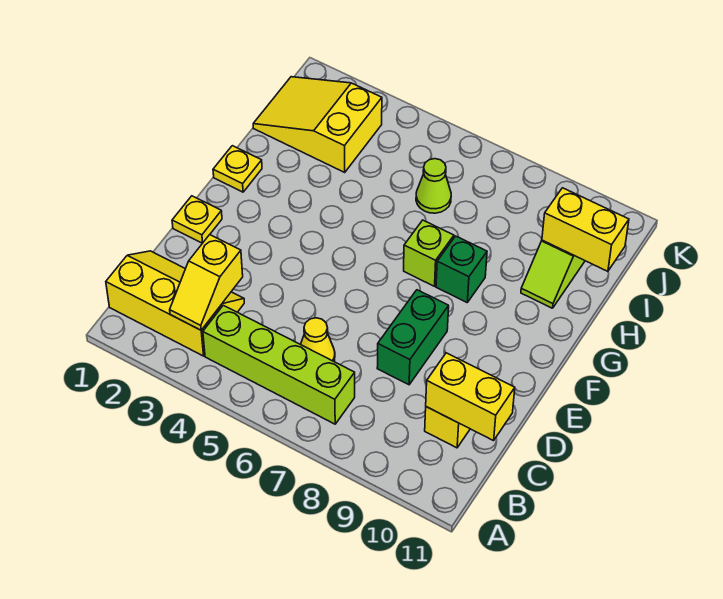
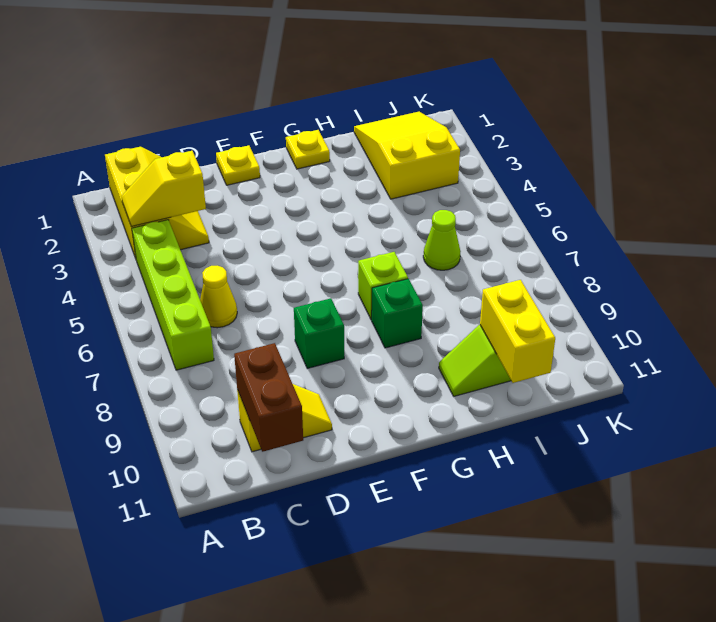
yellow 1x2 brick [426,353,515,441] -> brown 1x2 brick [234,343,303,452]
green 1x2 brick [377,290,449,385] -> green 1x1 brick [294,298,344,368]

